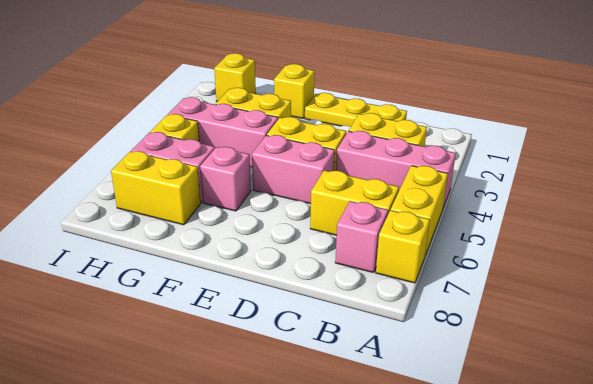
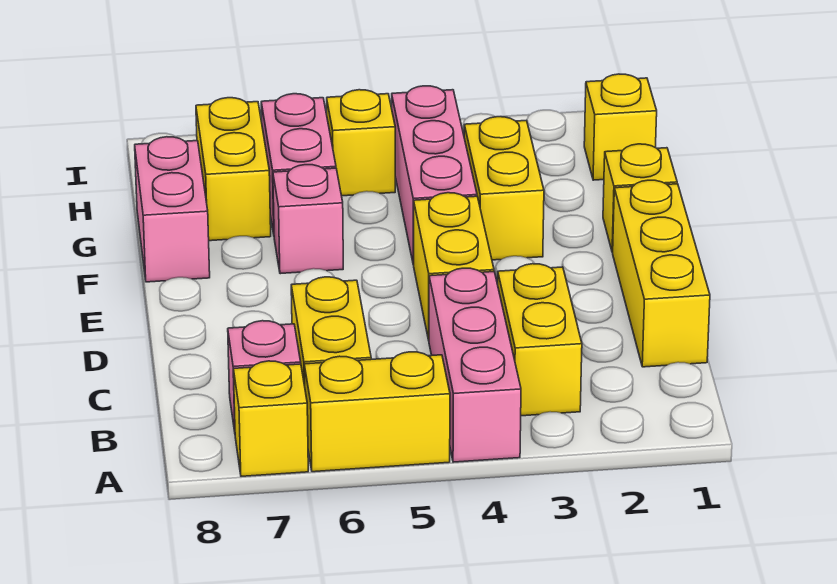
yellow 1x3 plate [305,93,407,127] -> yellow 1x3 brick [613,180,710,367]
pink 1x2 brick [252,135,335,204] -> pink 1x2 brick moved to [135,137,210,282]

